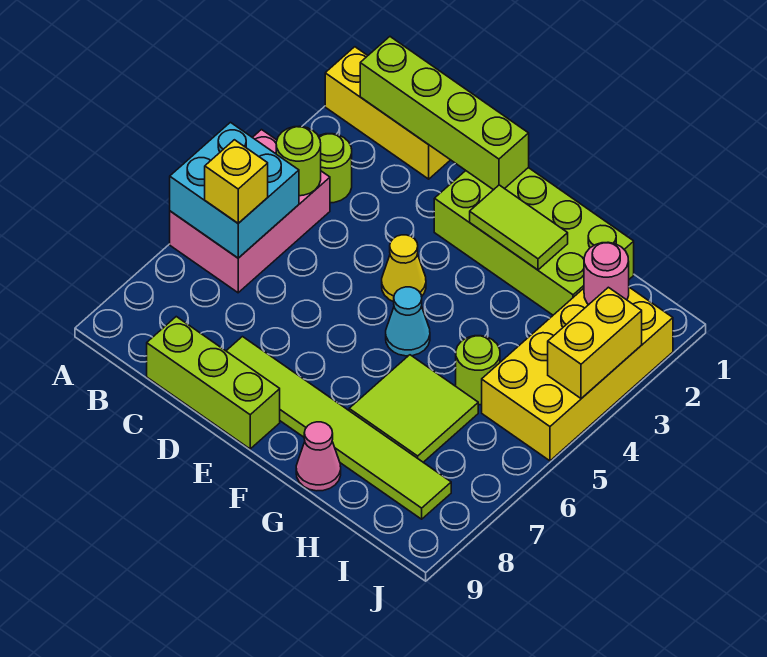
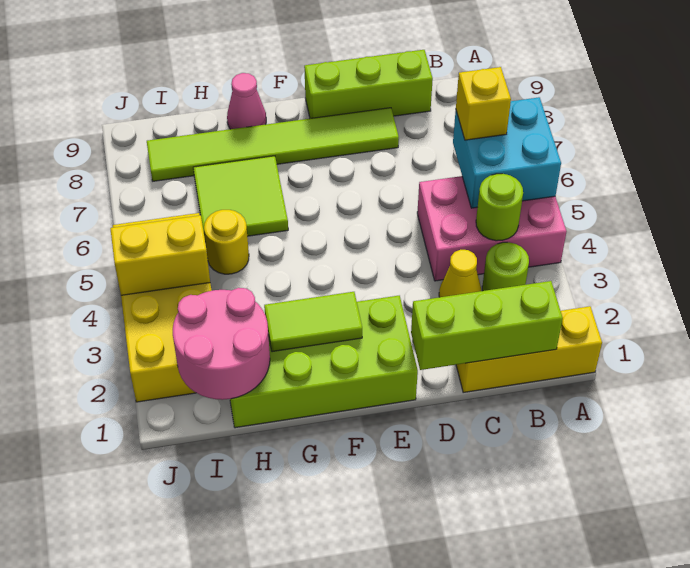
pink 2x3 brick [170,130,330,293] -> pink 2x3 brick turned to [417,176,567,281]
lime 1x4 brick [360,37,529,190] -> lime 1x3 brick [411,281,563,370]
yellow 1x1 cone [382,235,426,302] -> yellow 1x1 cone moved to [439,250,481,297]
cyan 1x1 cone [386,287,430,356] -> none
lime 1x1 round brick [456,336,500,405] -> yellow 1x1 round brick [204,210,249,274]
pink 1x1 round brick [584,242,629,305] -> pink 2x2 round brick [173,288,270,400]
yellow 1x2 brick [548,287,642,398] -> yellow 1x2 brick turned to [110,215,210,295]

